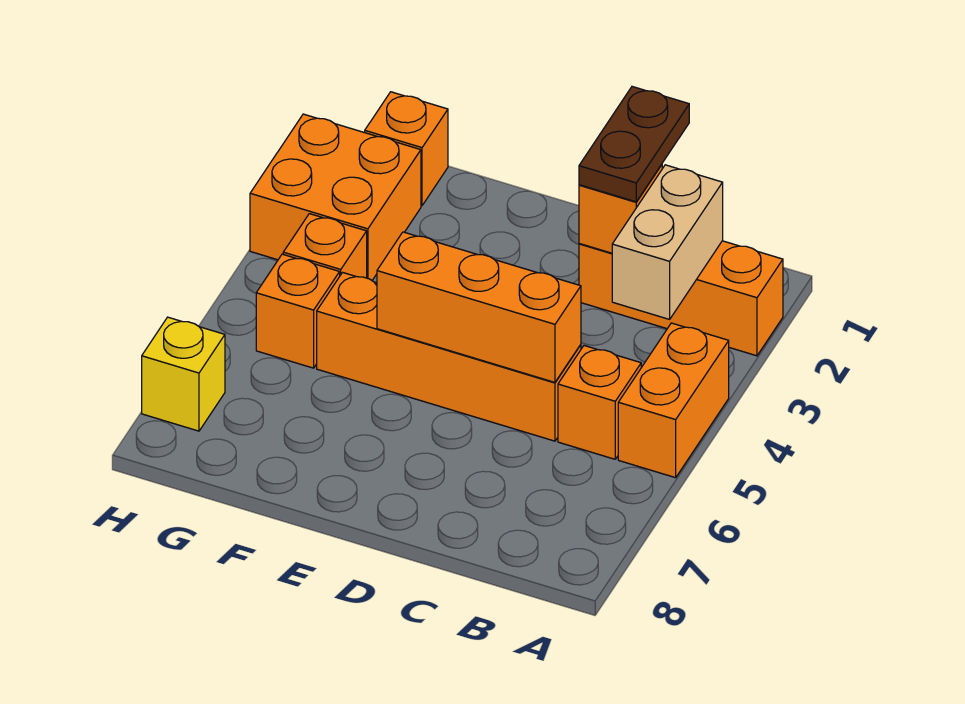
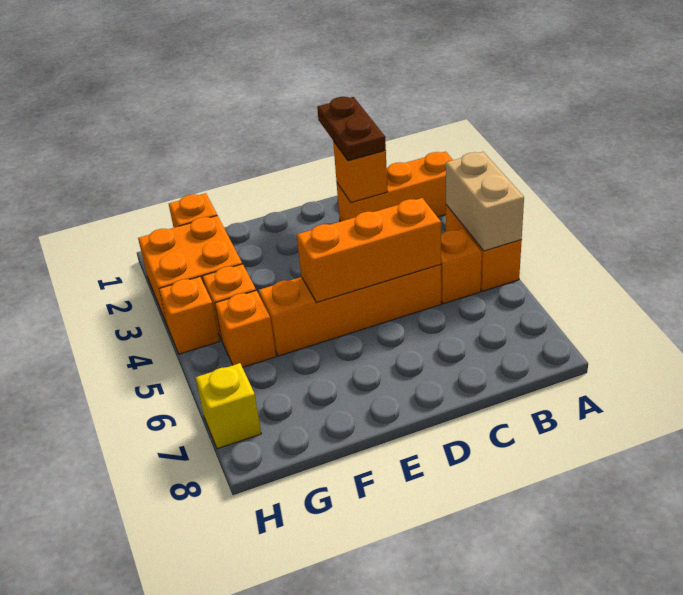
tan 1x2 brick [612,165,723,319] -> tan 1x2 brick moved to [446,152,524,251]
none -> orange 1x1 brick [159,277,219,354]

